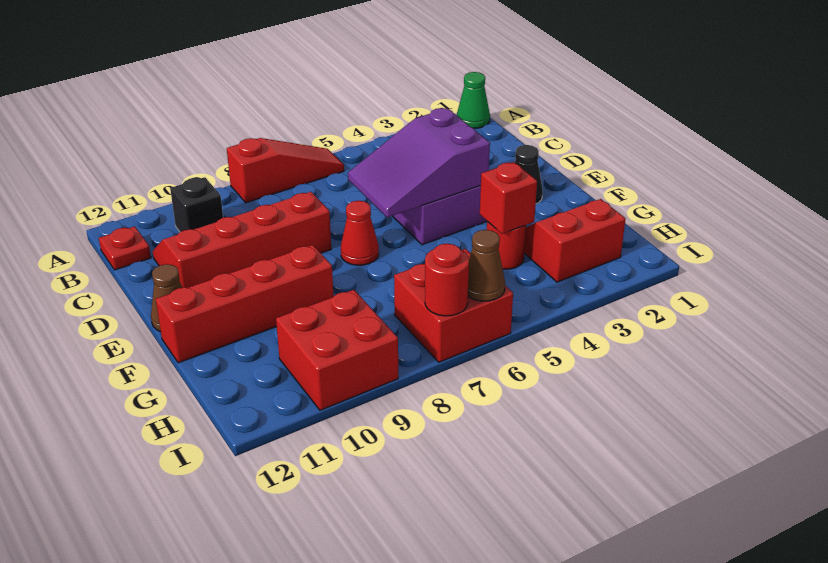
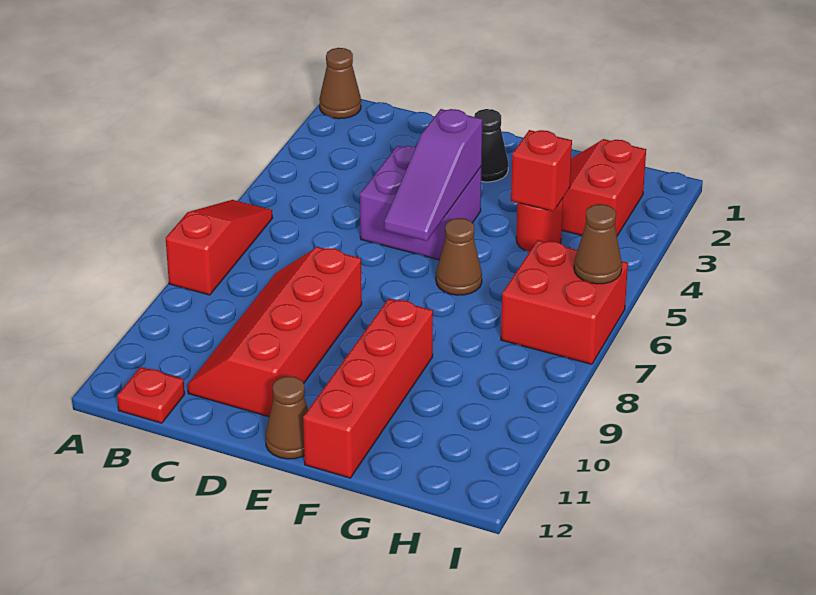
green 1x1 cone [457,72,490,128] -> brown 1x1 cone [320,48,361,119]
black 1x1 brick [170,177,223,232] -> none
purple 2x3 slope [348,108,490,217] -> purple 1x3 slope [384,109,482,241]
red 1x1 cone [341,201,379,265] -> none
none -> brown 1x1 cone [436,218,482,295]
red 2x2 brick [276,290,398,410] -> none
red 1x1 round brick [425,244,469,316] -> none

